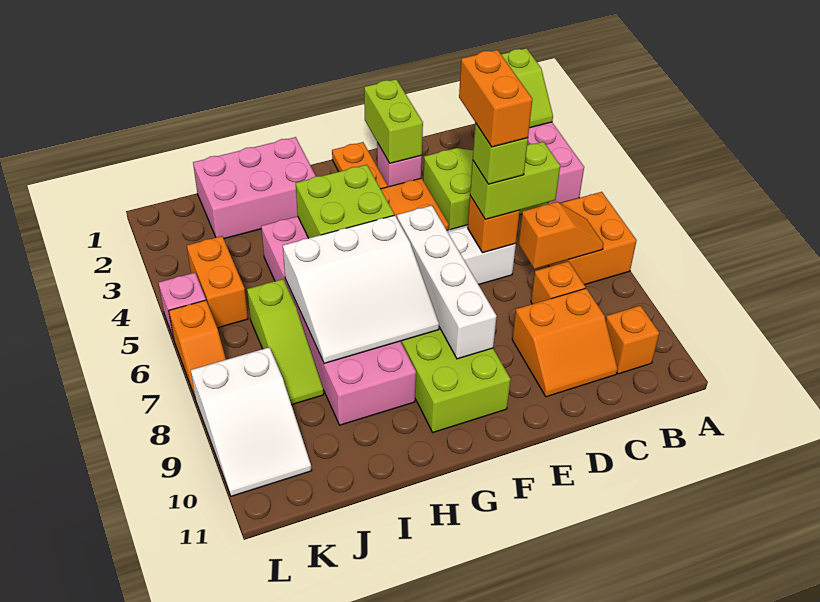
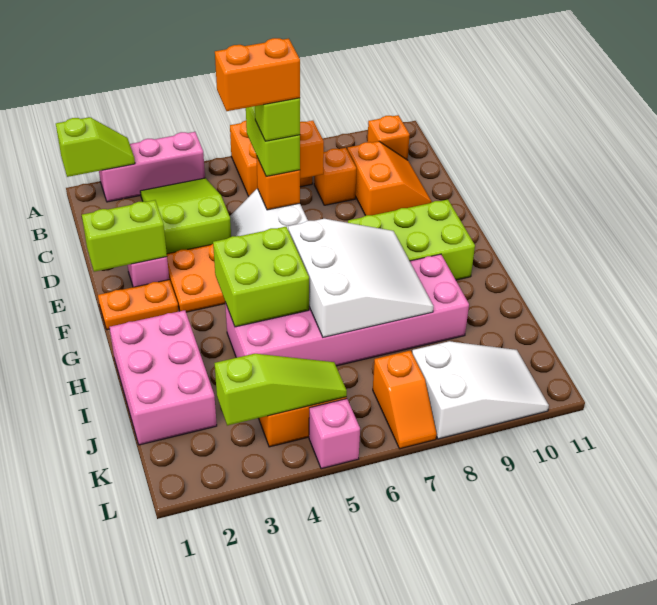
white 1x4 brick [397,205,497,359] -> none
lime 1x3 slope [247,279,324,405] -> lime 1x3 slope moved to [215,354,347,426]
orange 1x2 slope [169,300,226,397] -> orange 1x2 slope turned to [373,351,437,449]

